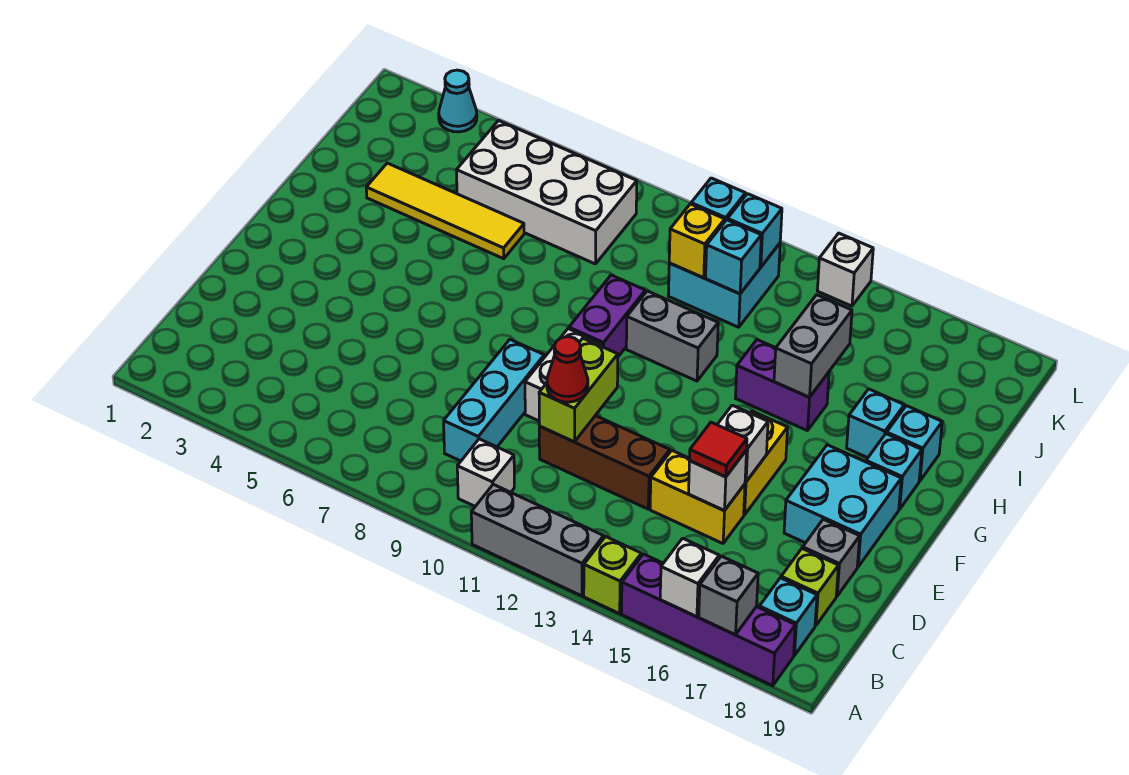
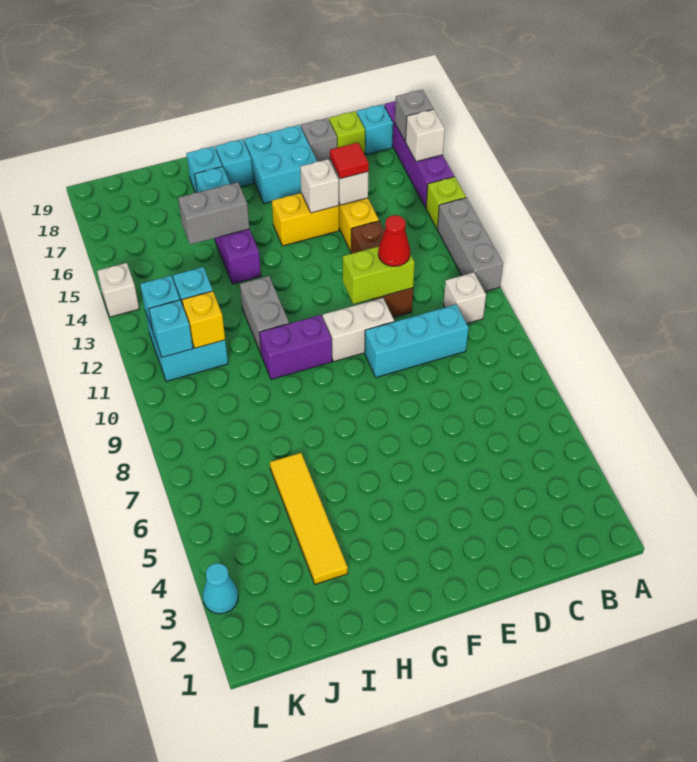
white 2x4 brick [457,120,637,264] -> none

